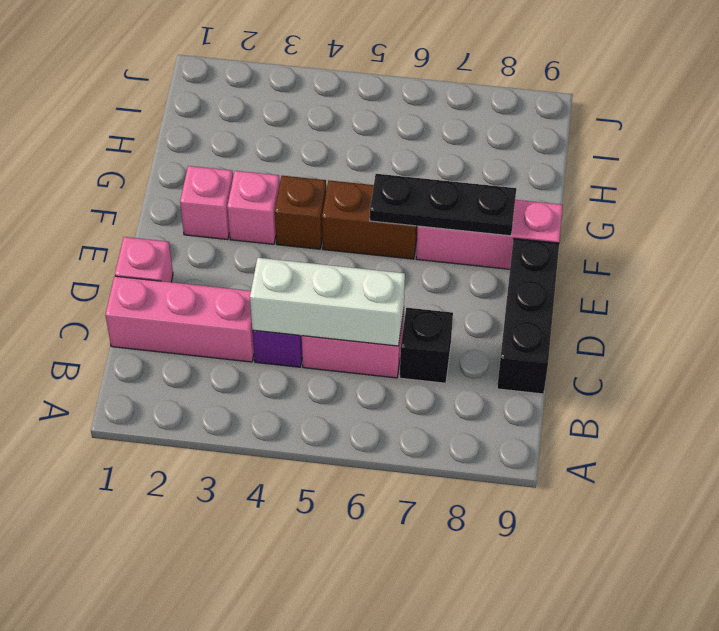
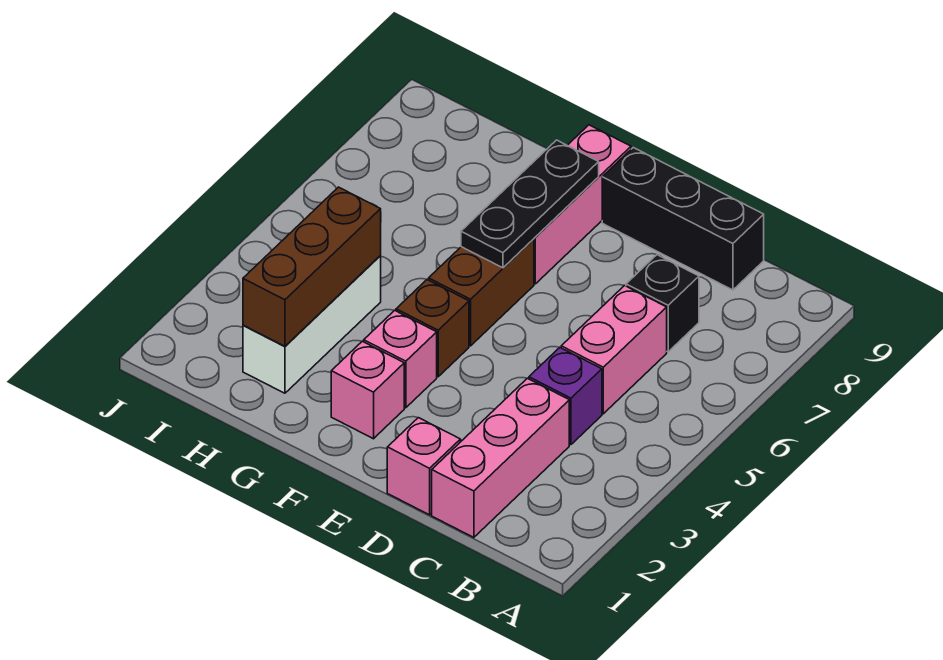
white 1x3 brick [250,258,405,346] -> white 1x3 brick moved to [243,256,381,393]
none -> brown 1x3 brick [243,187,381,346]

